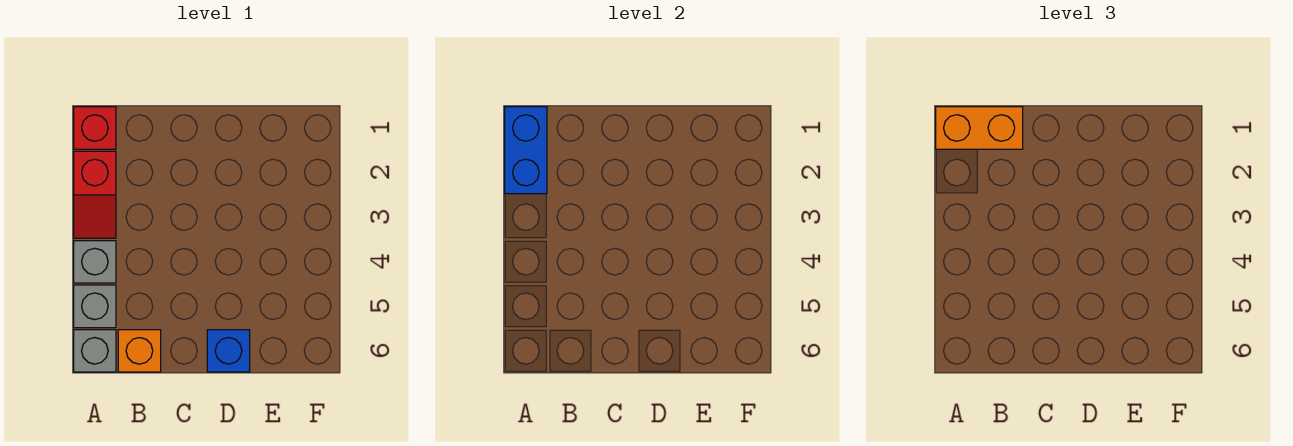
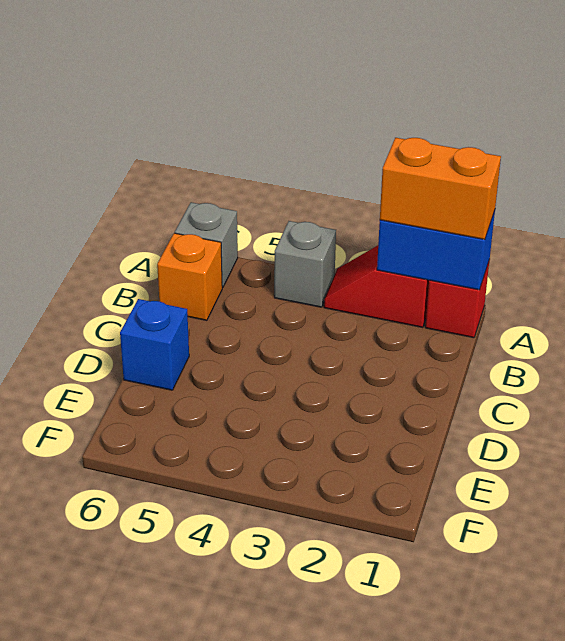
orange 1x2 brick [936,107,1023,149] -> orange 1x2 brick turned to [380,138,501,240]
grey 1x1 brick [74,285,116,328] -> none

